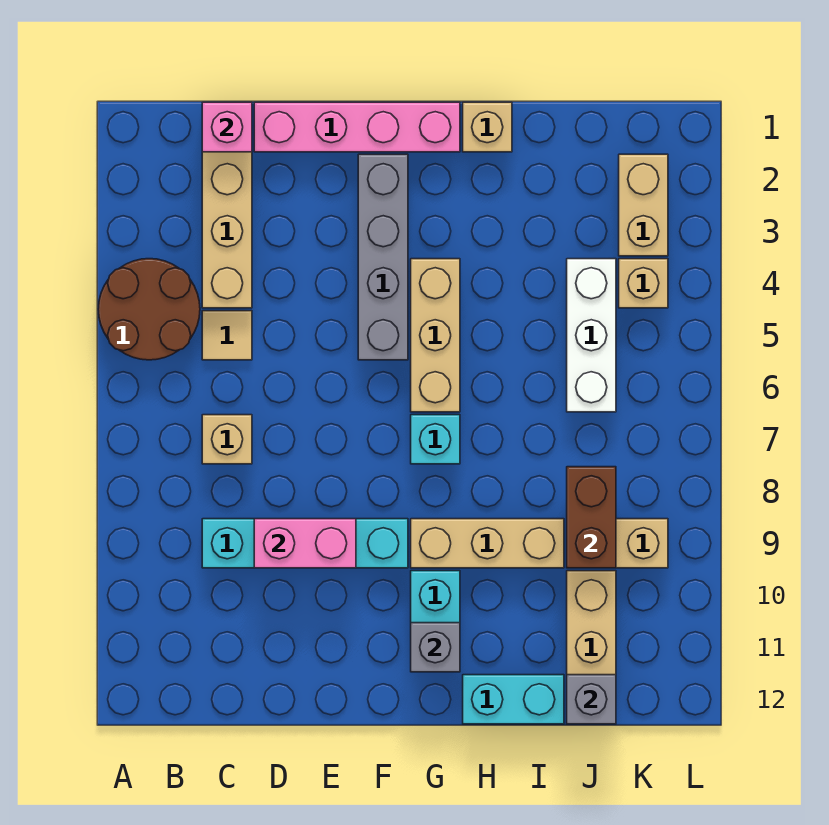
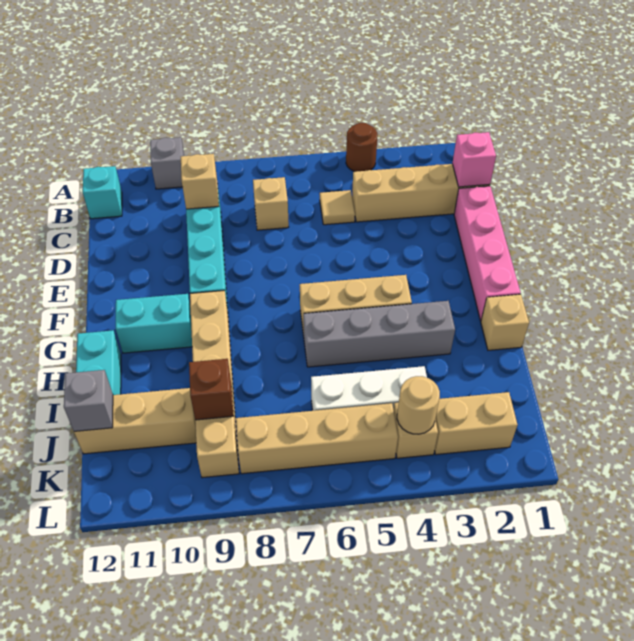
brown 2x2 round brick [98,259,200,360] -> brown 1x1 round brick [346,123,378,172]
none -> tan 1x1 brick [181,154,219,209]
pink 1x2 brick [254,519,356,568] -> none
grey 1x4 brick [358,154,408,360] -> grey 1x4 brick moved to [303,301,455,367]
cyan 1x1 brick [411,415,460,464] -> cyan 1x1 brick moved to [83,166,122,219]
grey 1x1 brick [411,623,460,672] -> grey 1x1 brick moved to [150,137,184,189]
brown 1x2 brick [567,467,616,568] -> brown 1x1 brick [189,359,233,420]
none -> tan 1x1 round brick [397,376,440,434]
none -> tan 1x4 brick [236,403,398,474]

